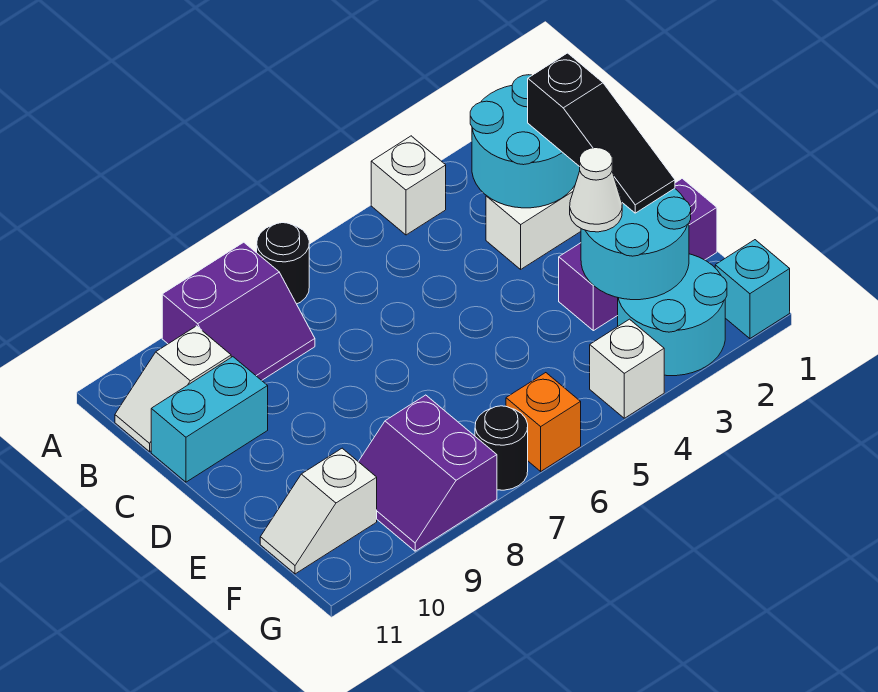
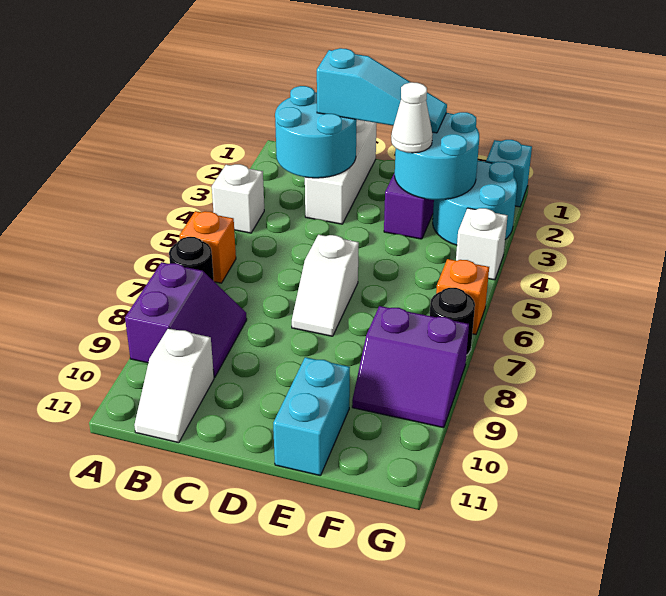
none -> orange 1x1 brick [180,211,236,283]
black 1x3 slope [528,53,675,213] -> cyan 1x3 slope [317,48,447,133]
cyan 1x2 brick [151,357,268,482] -> cyan 1x2 brick moved to [273,357,350,476]
white 1x2 slope [260,448,377,574] -> white 1x2 slope moved to [292,235,359,336]

